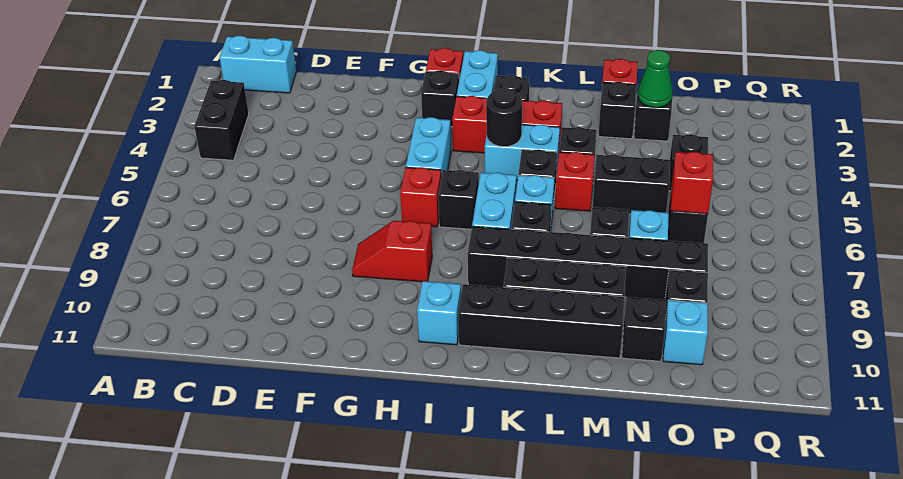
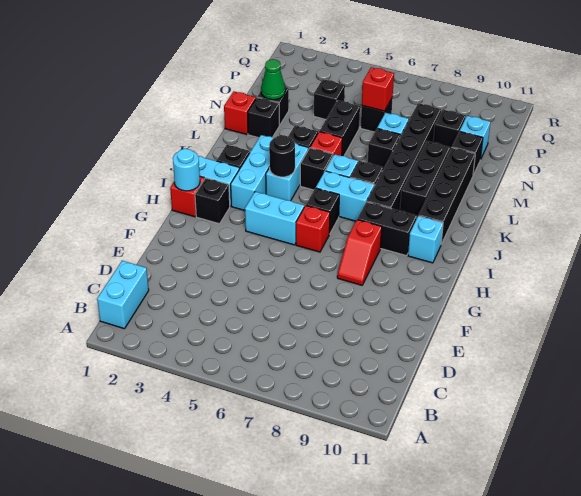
black 1x2 brick [194,80,249,160] -> black 1x2 brick moved to [357,202,417,256]
none -> cyan 1x1 round brick [173,149,200,191]
red 1x3 brick [452,96,562,153] -> cyan 1x3 brick [231,135,274,210]

